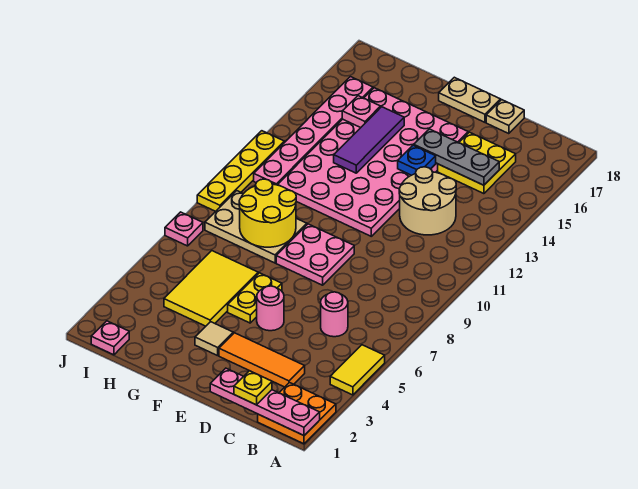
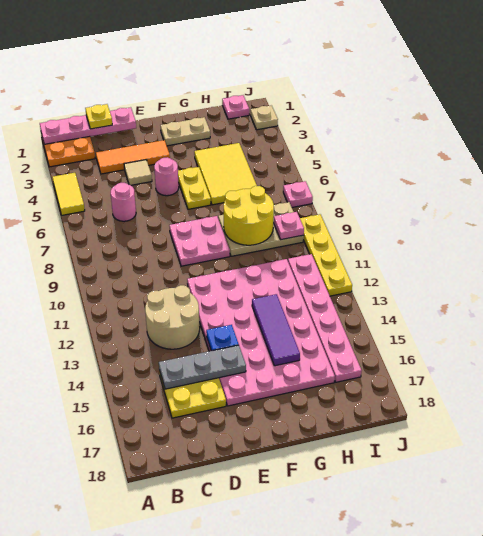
tan 1x1 plate [486,100,524,134] -> tan 1x1 plate moved to [251,105,278,130]
tan 1x2 plate [439,77,501,122] -> tan 1x2 plate moved to [161,117,210,146]
tan 1x1 tile [195,322,233,356] -> tan 1x1 tile moved to [124,160,152,185]
pink 1x1 plate [342,96,381,128] -> pink 1x1 plate moved to [274,212,304,240]

